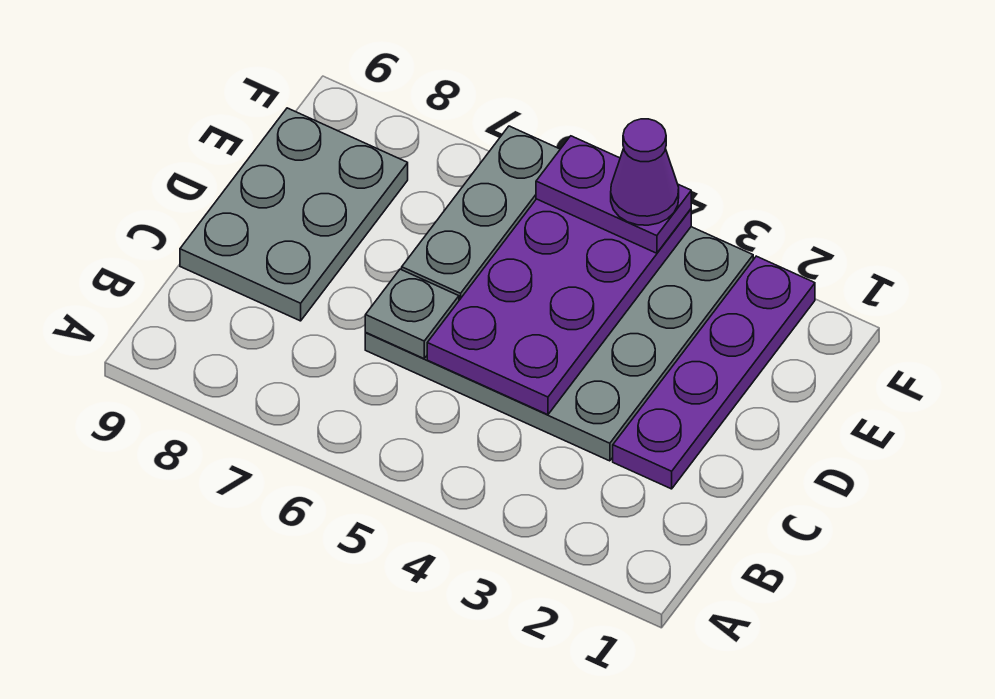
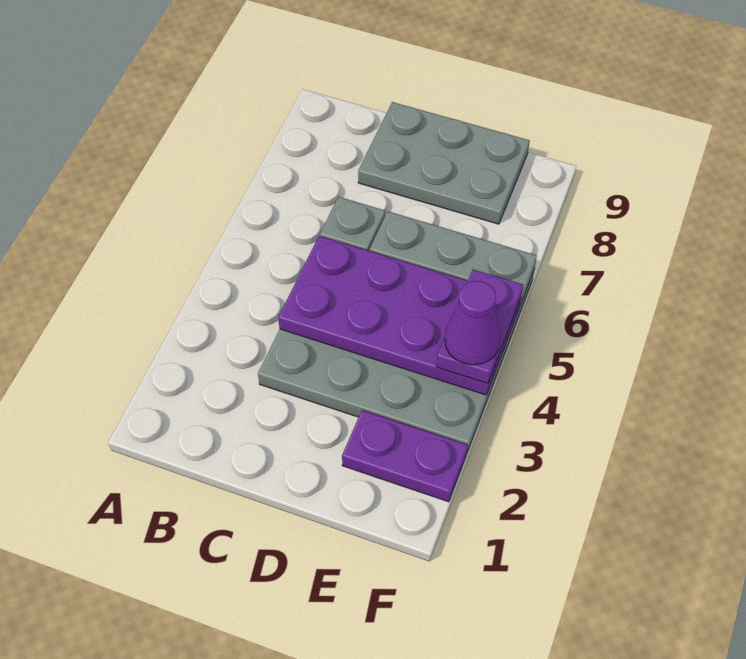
purple 1x4 plate [613,256,815,489] -> purple 1x2 plate [342,410,468,502]

